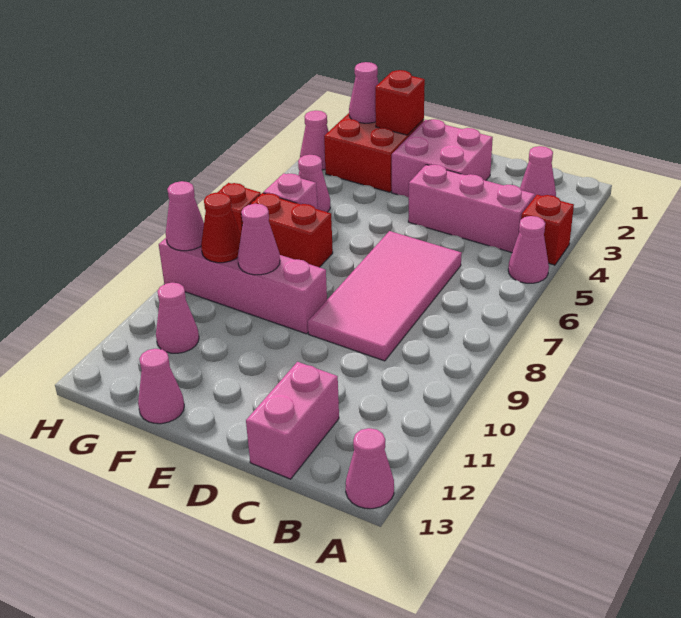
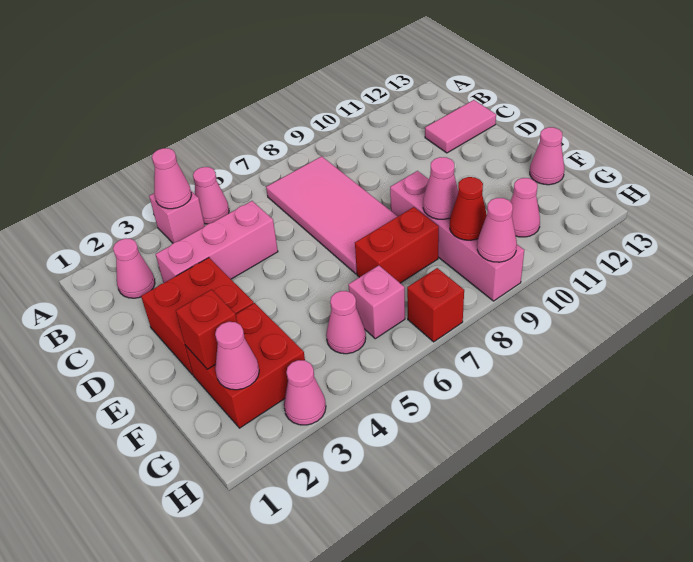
red 1x1 brick [521,195,574,265] -> pink 1x1 brick [149,191,205,243]
pink 1x1 cone [346,428,394,509] -> pink 1x1 cone moved to [152,148,191,209]
pink 1x3 brick [408,165,535,252] -> pink 1x3 brick turned to [156,201,278,283]
pink 2x4 tile [308,231,462,361] -> pink 2x4 tile turned to [266,156,398,274]
pink 1x2 brick [246,362,339,479] -> pink 1x2 tile [425,100,496,153]
pink 2x2 brick [392,119,493,198] -> red 2x2 brick [141,258,254,375]
red 1x2 brick [242,193,333,267] -> red 1x2 brick turned to [355,207,439,283]

